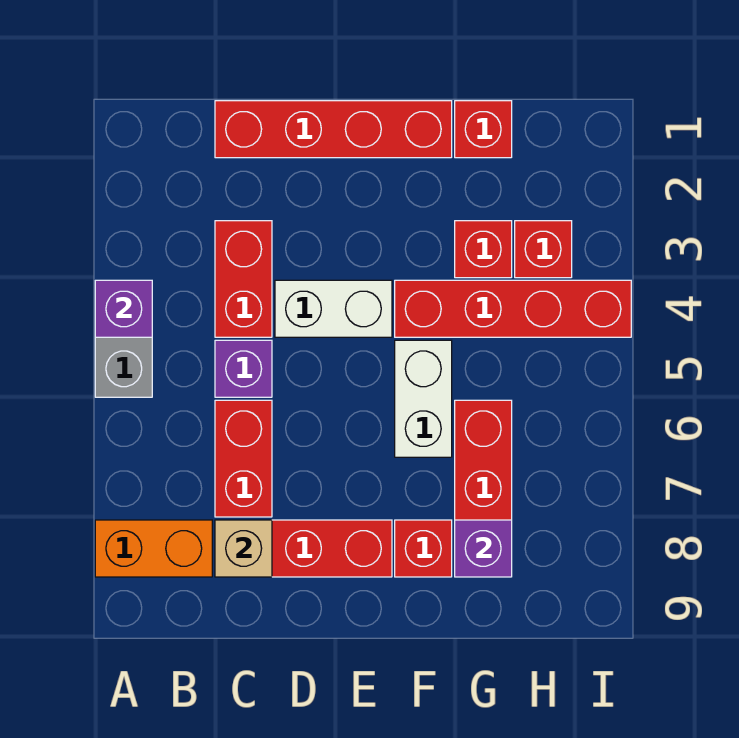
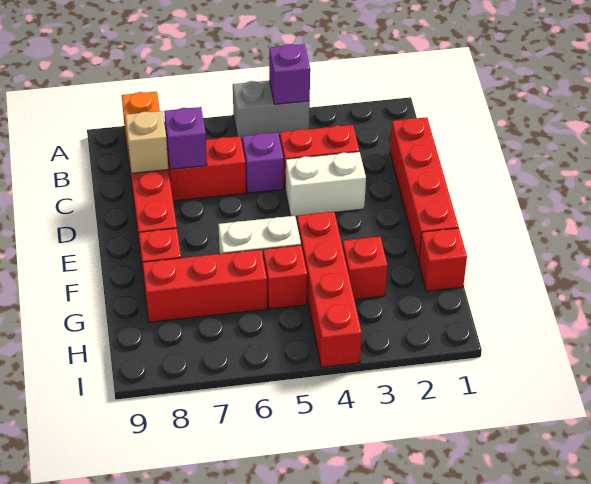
white 1x2 brick [275,280,392,337] -> white 1x2 brick turned to [285,152,366,216]
purple 1x1 brick [455,520,512,577] -> purple 1x1 brick moved to [164,107,207,169]
red 1x1 brick [515,221,572,278] -> red 1x1 brick moved to [263,245,307,309]

